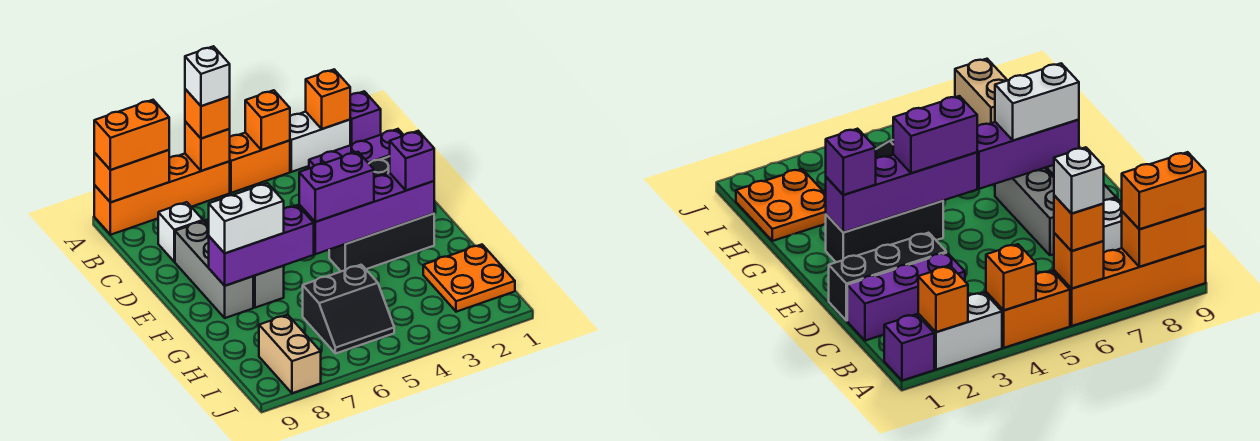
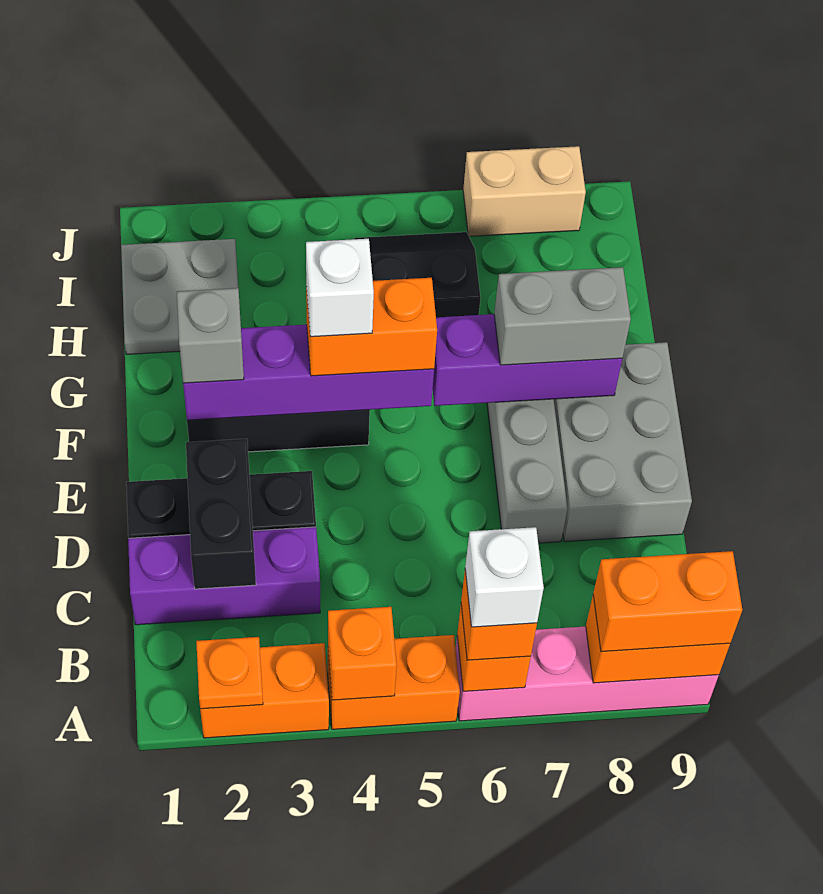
purple 1x1 brick [350,91,381,145] -> none
white 1x2 brick [290,112,350,172] -> orange 1x2 brick [200,643,329,738]
orange 1x1 brick [306,69,350,129] -> orange 1x1 plate [196,637,263,709]
orange 1x4 brick [94,154,230,235] -> pink 1x4 brick [456,626,719,721]
none -> black 1x2 brick [186,439,256,589]
white 1x1 brick [158,202,203,262] -> white 1x1 brick moved to [306,239,374,337]
grey 1x3 brick [175,221,253,318] -> grey 2x3 brick [554,342,692,542]
purple 1x1 brick [390,131,434,190] -> grey 1x1 brick [177,288,244,383]
purple 1x2 brick [299,152,374,222] -> orange 1x2 brick [306,278,437,376]
white 1x2 brick [209,183,284,253] -> grey 1x2 brick [494,267,631,365]
orange 2x2 plate [423,245,515,312] -> grey 2x2 plate [121,239,238,354]
tan 1x2 brick [259,315,321,393] -> tan 1x2 brick turned to [463,146,586,236]

